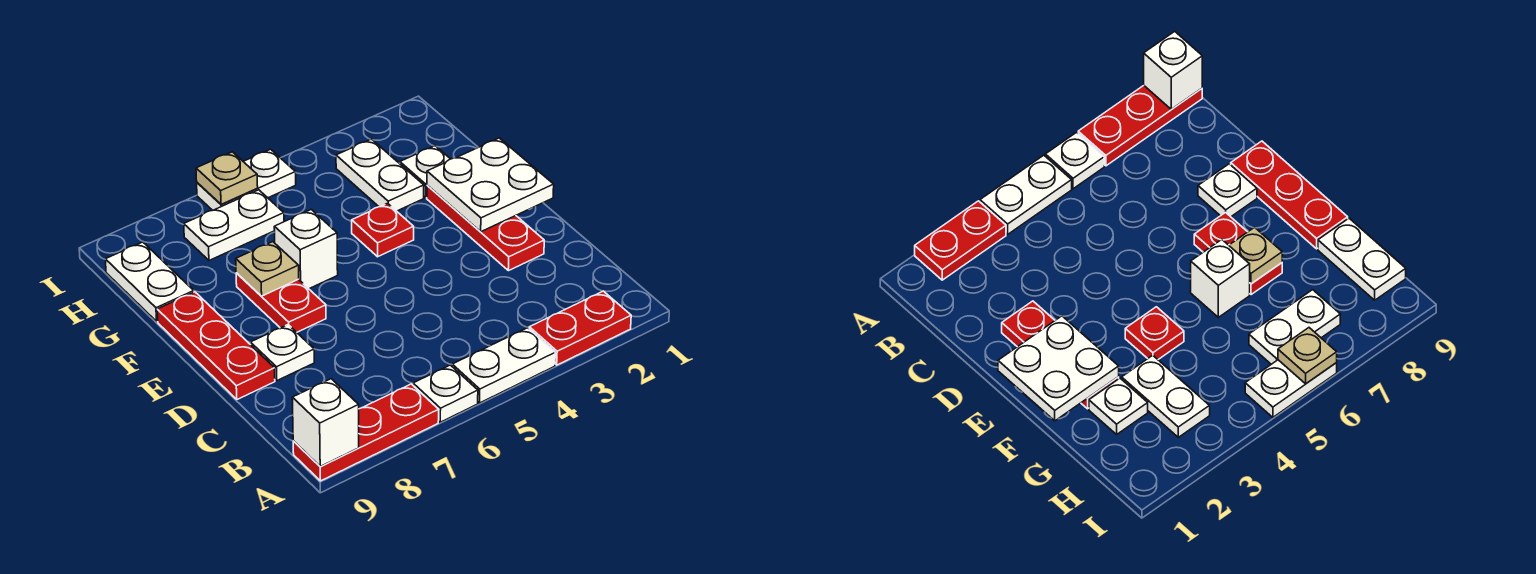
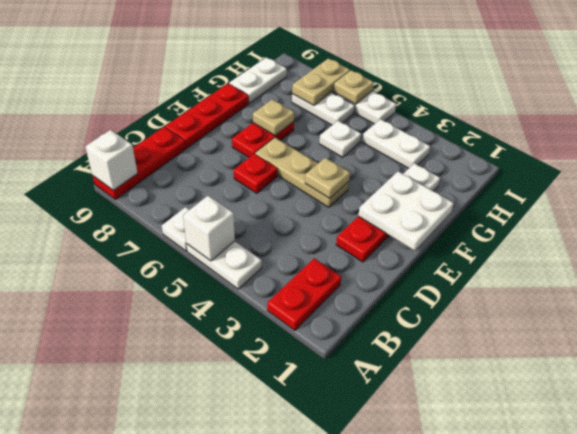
red 1x2 plate [529,291,631,365] -> red 1x2 plate turned to [267,258,341,330]
red 1x3 plate [293,384,439,481] -> red 1x3 plate turned to [93,127,186,199]
white 1x1 plate [250,325,314,380] -> white 1x1 plate moved to [319,121,361,157]
none -> tan 1x3 plate [255,138,349,207]
none -> tan 1x1 plate [305,158,350,198]
red 1x1 plate [352,203,414,257] -> red 1x1 plate moved to [234,154,277,193]
white 1x1 brick [274,210,338,289] -> white 1x1 brick moved to [183,196,235,261]
white 1x2 plate [336,139,424,211] -> white 1x2 plate turned to [362,119,430,168]
none -> tan 1x2 plate [292,58,350,105]

